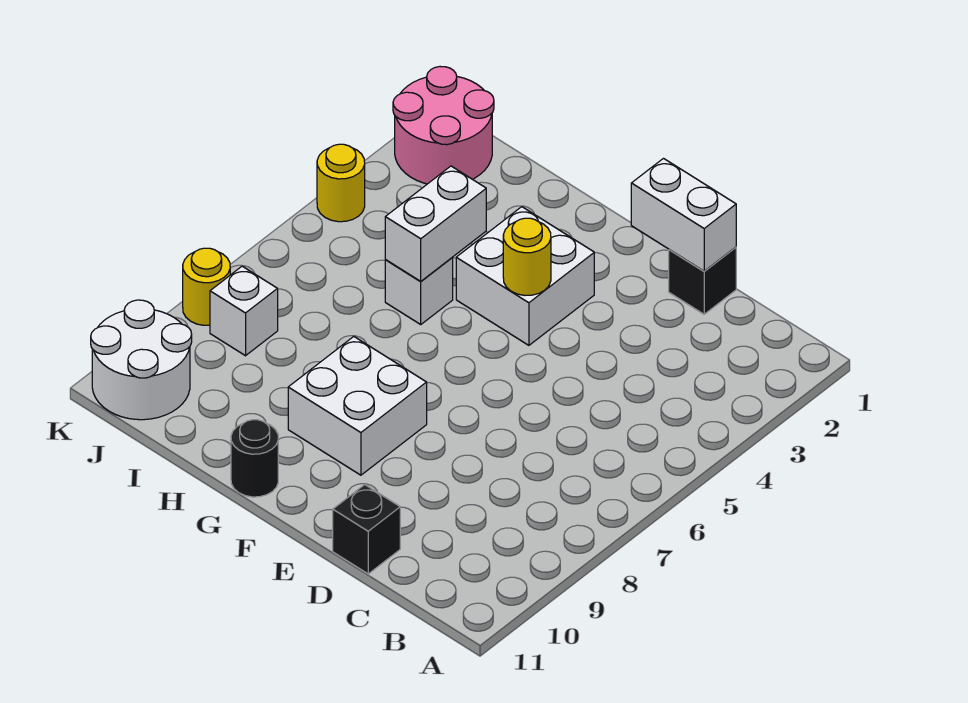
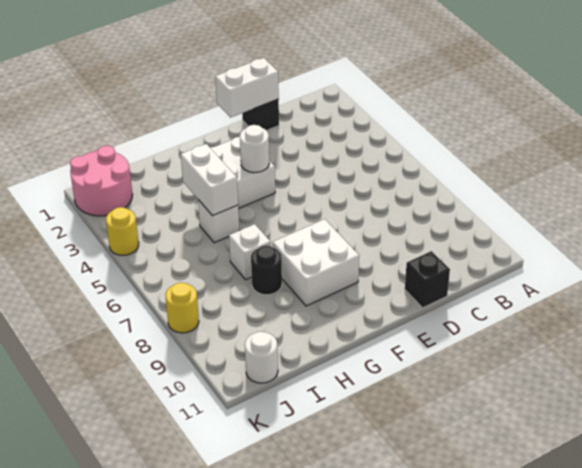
yellow 1x1 round brick [503,218,551,295] -> white 1x1 round brick [240,125,269,173]
black 1x1 round brick [231,420,278,497] -> black 1x1 round brick moved to [251,246,282,295]
white 1x1 brick [210,266,278,356] -> white 1x1 brick moved to [229,224,271,280]
white 2x2 round brick [91,300,192,420] -> white 1x1 round brick [245,332,278,383]

